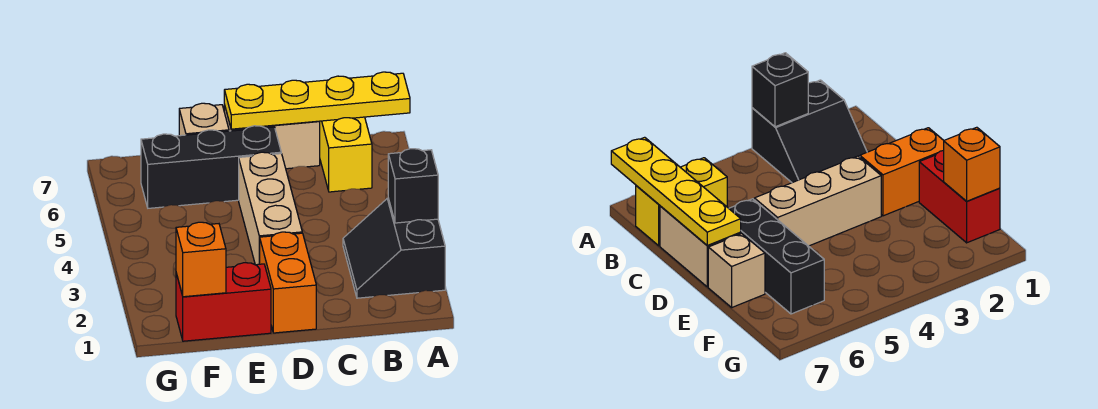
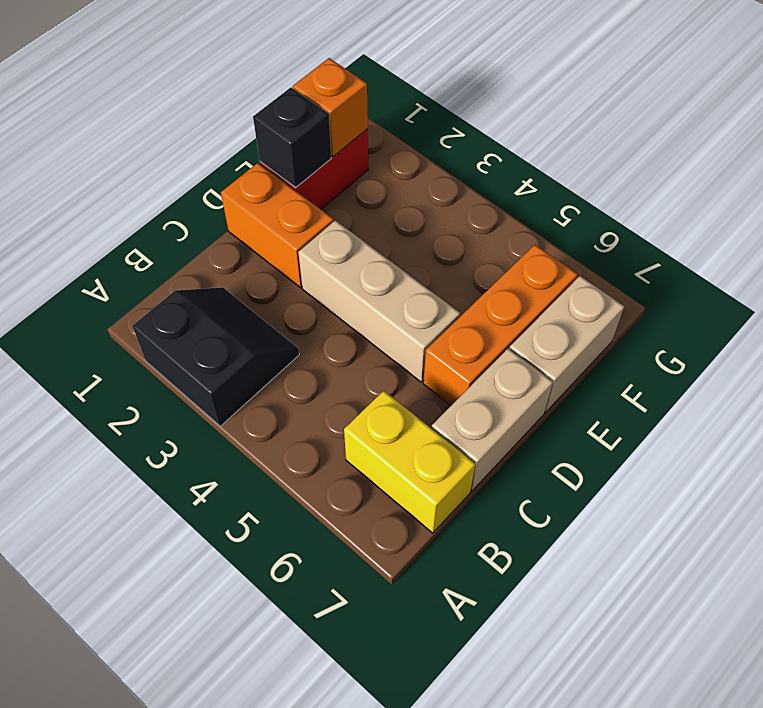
black 1x1 brick [388,149,438,223] -> black 1x1 brick moved to [253,88,331,187]
yellow 1x4 plate [224,72,410,129] -> none
black 1x3 brick [141,126,281,208] -> orange 1x3 brick [423,245,578,405]
tan 1x1 brick [179,103,229,136] -> tan 1x2 brick [509,276,624,412]

